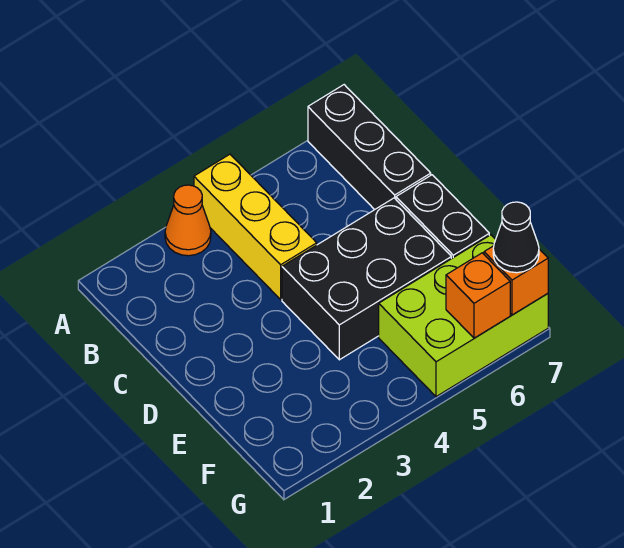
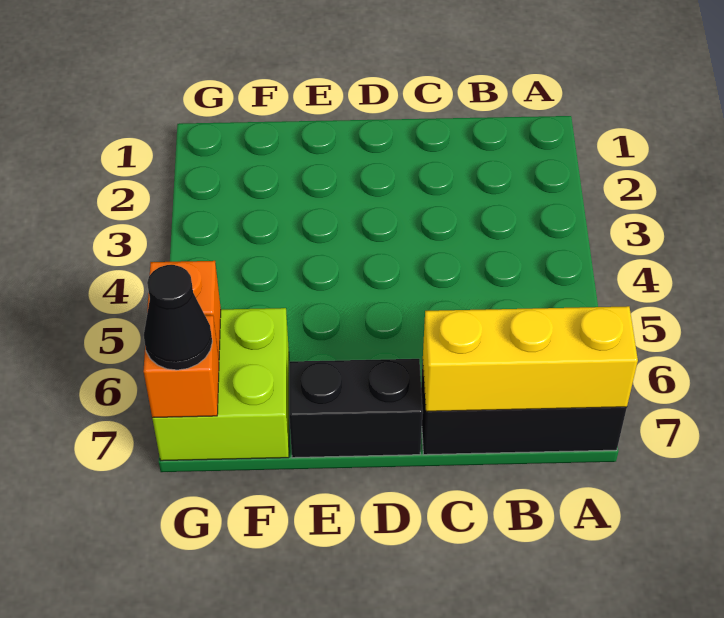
orange 1x1 cone [165,185,211,256] -> none
yellow 1x3 brick [194,154,317,299] -> yellow 1x3 brick moved to [423,306,638,411]
black 2x3 brick [282,198,451,360] -> none
lime 2x3 brick [379,235,548,397] -> lime 2x2 brick [152,308,289,461]

